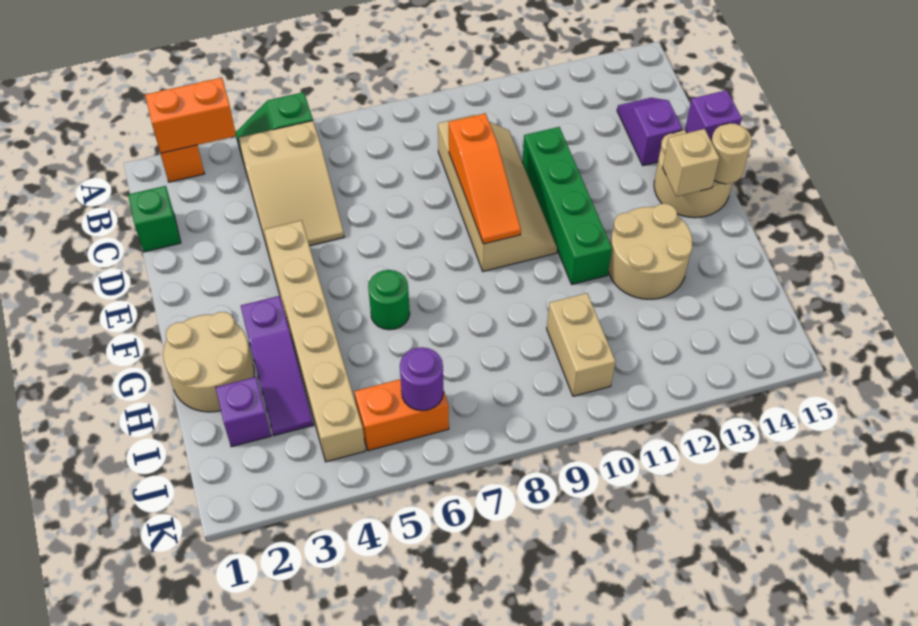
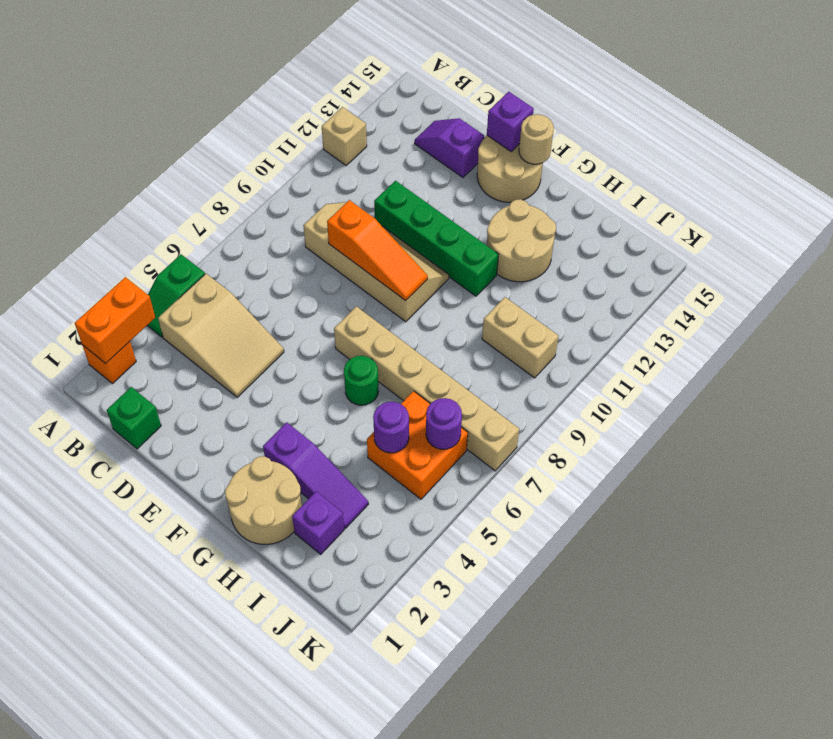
tan 1x6 brick [264,220,366,462] -> tan 1x6 brick moved to [334,306,519,471]
tan 1x1 brick [663,129,719,197] -> tan 1x1 brick moved to [322,107,367,165]
none -> purple 1x1 round brick [373,402,409,453]
orange 1x2 brick [354,379,449,451] -> orange 2x2 brick [367,391,468,499]

